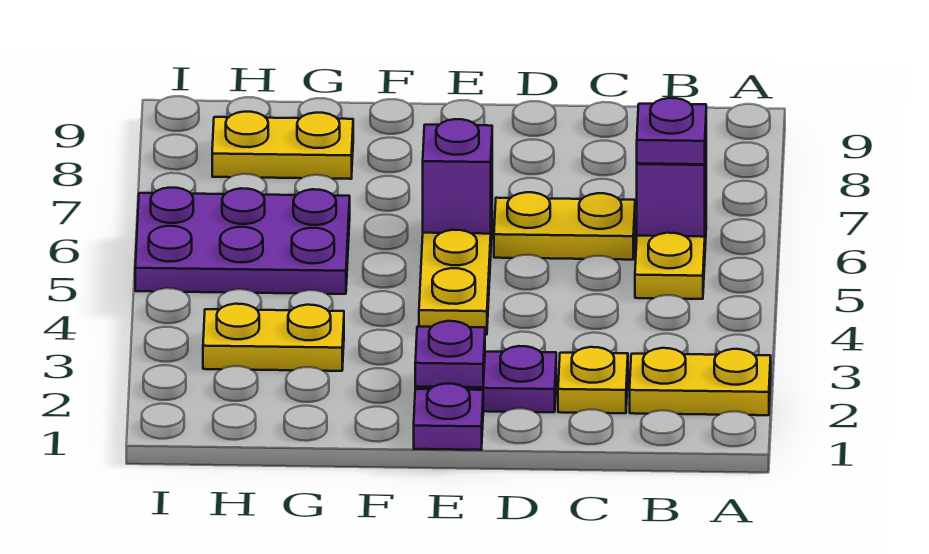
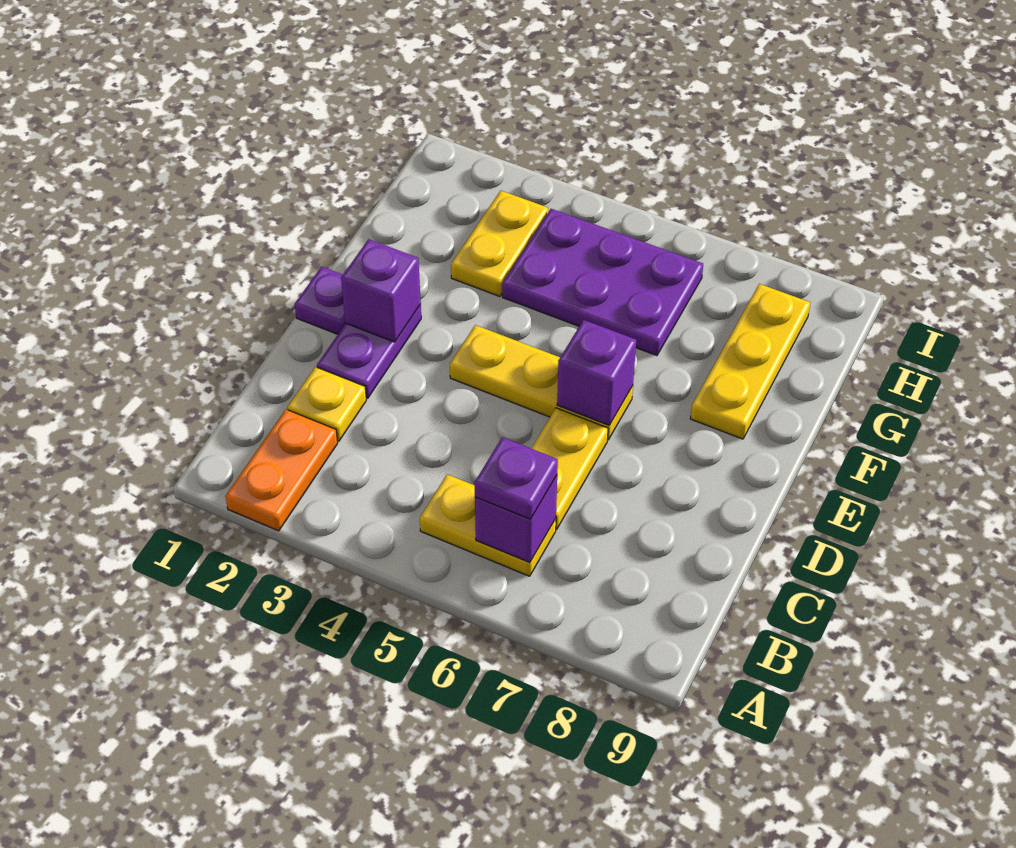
yellow 1x2 plate [630,348,771,415] -> orange 1x2 plate [225,409,338,531]
purple 1x1 plate [415,321,485,387] -> purple 1x1 brick [341,239,421,342]
purple 2x3 plate [135,188,350,294] -> purple 2x3 plate turned to [502,209,703,356]
yellow 1x2 plate [212,112,353,179] -> yellow 1x3 plate [690,284,810,439]

